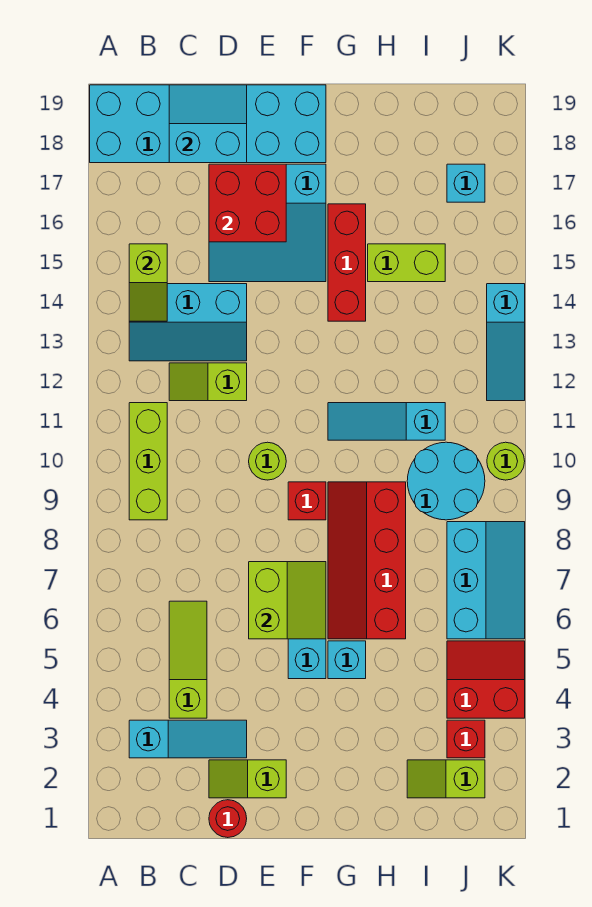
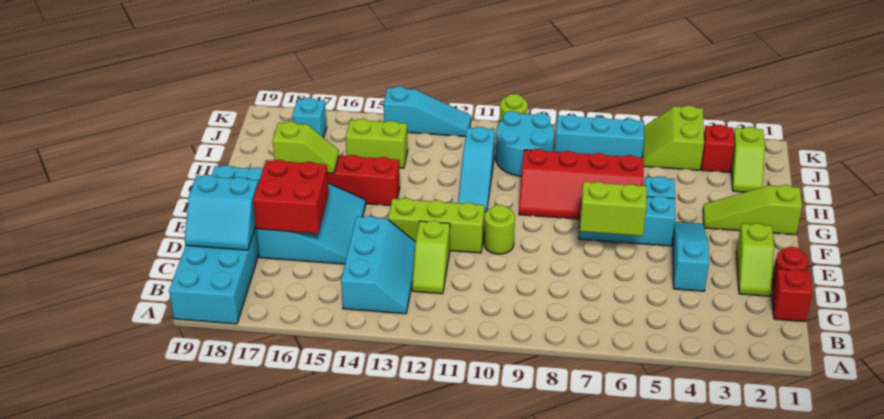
cyan 1x3 slope [129,720,247,758] -> cyan 1x3 slope moved to [673,222,709,291]
lime 1x3 brick [129,403,167,520] -> lime 1x3 brick moved to [388,198,485,253]
lime 1x2 slope [129,244,167,321] -> lime 1x2 slope moved to [273,122,339,173]
lime 1x3 slope [169,601,207,718] -> lime 1x3 slope moved to [703,185,802,235]
cyan 2x2 slope [169,85,247,163] -> cyan 2x2 slope turned to [185,175,258,250]
red 1x1 brick [288,482,326,520] -> red 1x1 brick moved to [772,269,812,322]
lime 1x2 brick [368,244,445,282] -> lime 1x2 brick turned to [346,119,408,168]
red 2x2 slope [447,641,525,718] -> lime 2x2 slope [642,105,704,170]

